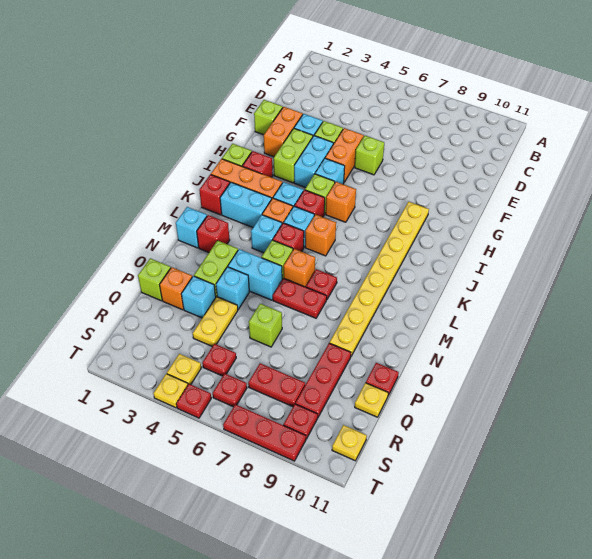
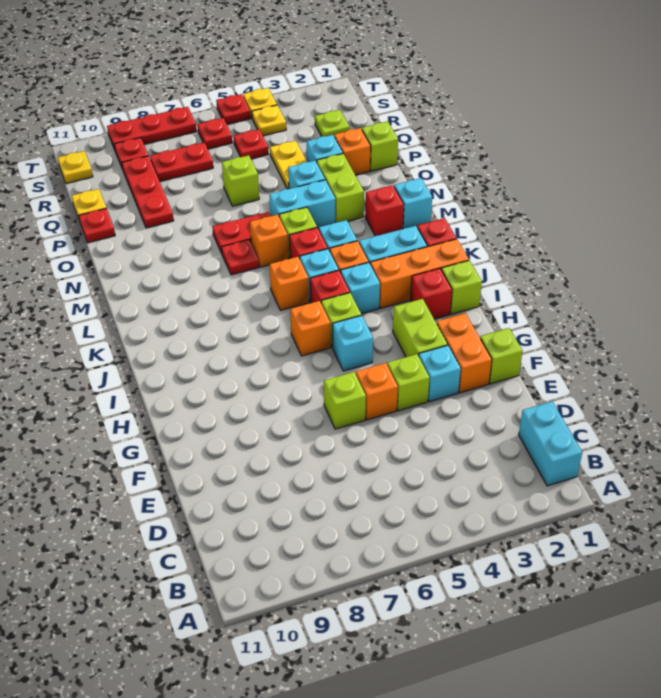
orange 1x2 brick [325,128,364,182] -> orange 1x1 brick [356,363,398,420]
cyan 1x2 brick [294,136,333,188] -> cyan 1x2 brick moved to [519,401,582,486]
yellow 1x8 plate [329,202,429,356] -> none
none -> lime 1x1 plate [315,110,350,136]

